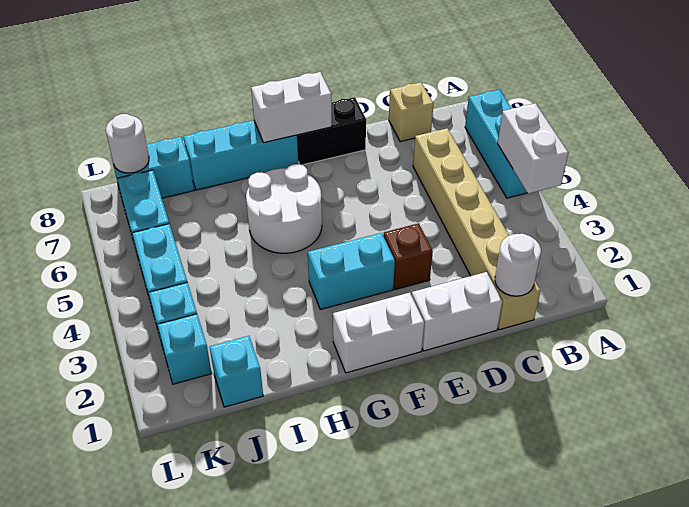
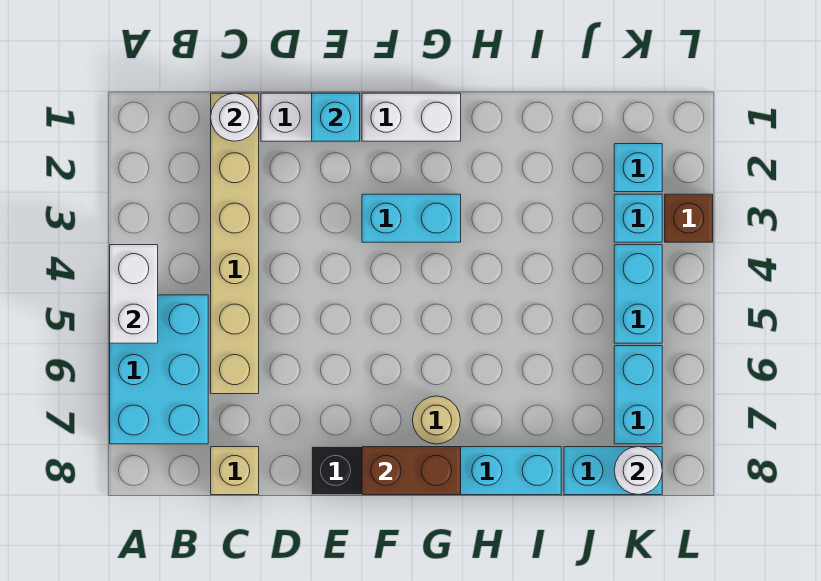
cyan 1x3 brick [465,90,527,198] -> cyan 2x3 brick [110,295,208,444]
brown 1x1 brick [383,223,433,289] -> brown 1x1 brick moved to [665,194,713,242]
white 1x2 brick [251,72,332,143] -> brown 1x2 brick [362,447,461,495]
white 2x2 round brick [246,164,322,253] -> none
none -> tan 1x1 round brick [413,396,460,444]
cyan 1x1 brick [210,336,263,407] -> cyan 1x1 brick moved to [312,93,360,141]

